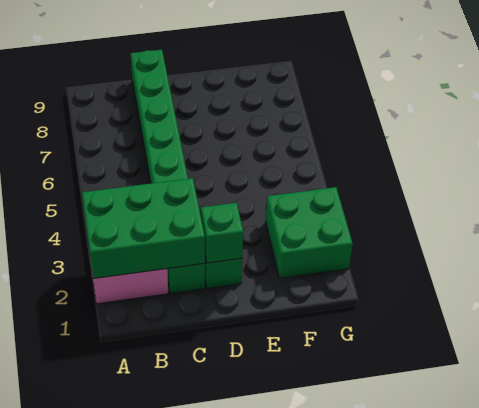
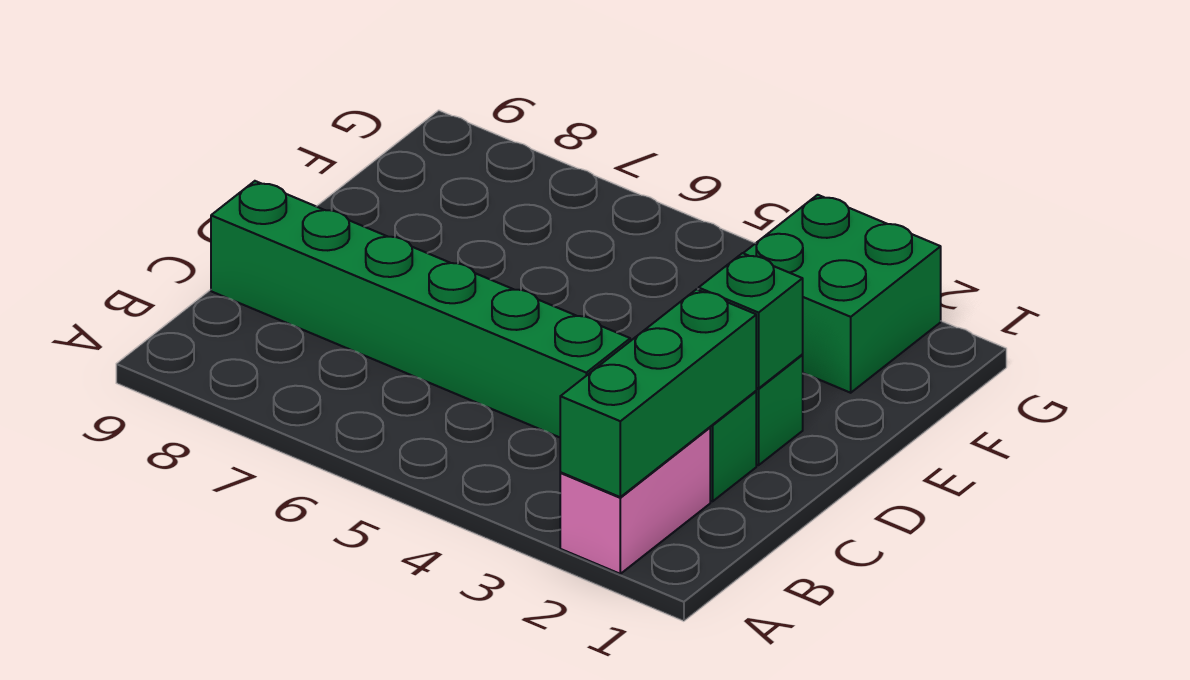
green 2x3 brick [82,178,205,278] -> green 1x3 brick [560,289,756,497]

